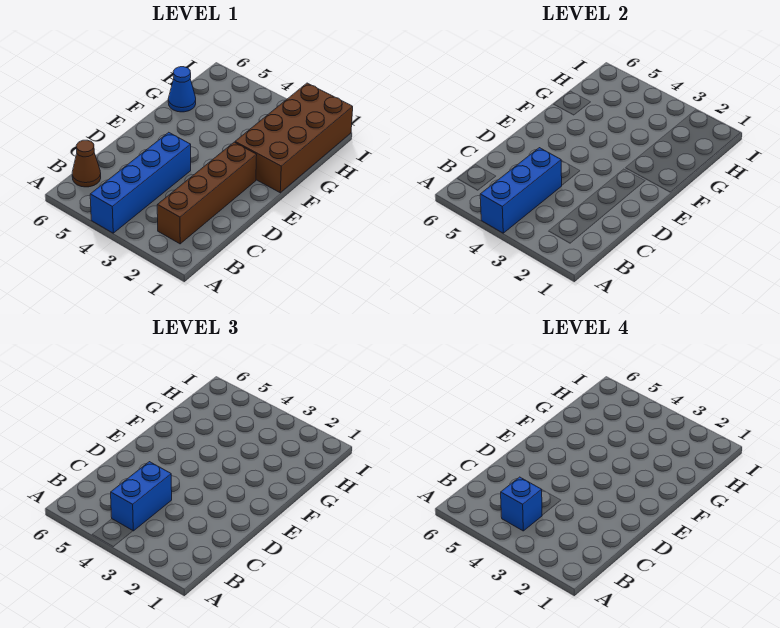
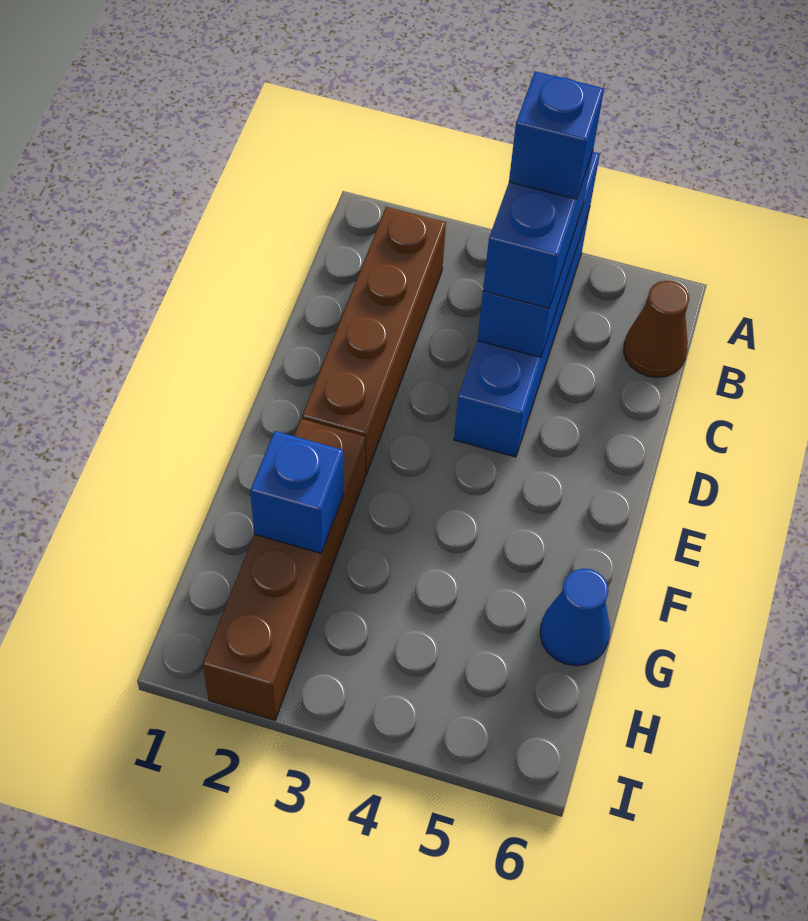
brown 2x4 brick [235,83,353,193] -> brown 1x4 brick [203,419,366,720]
none -> blue 1x1 brick [250,431,343,553]

